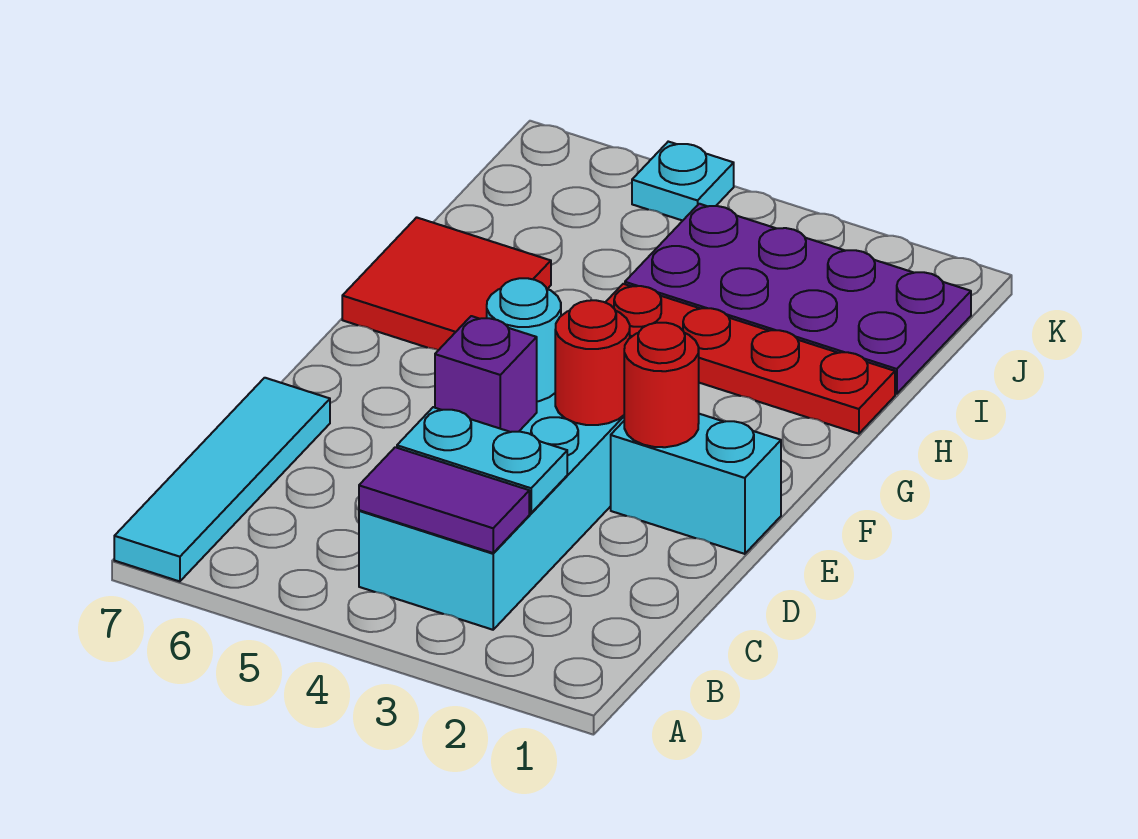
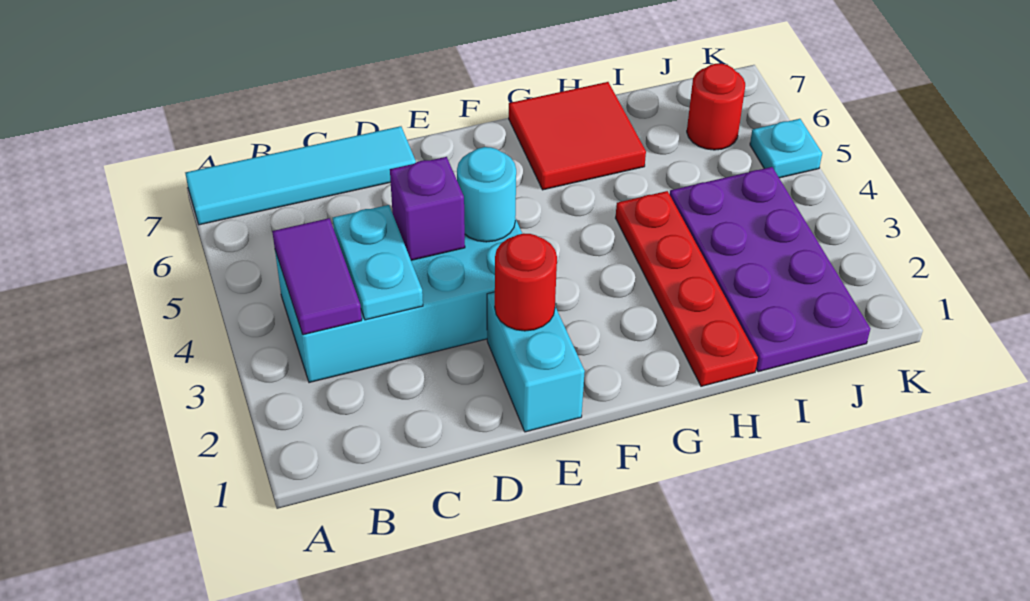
red 1x1 round brick [555,300,630,425] -> red 1x1 round brick moved to [687,64,745,150]

